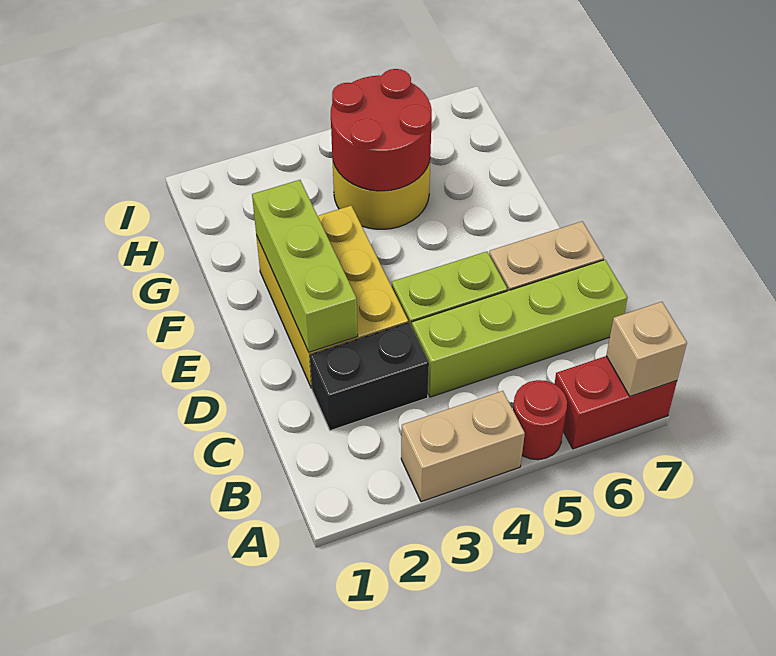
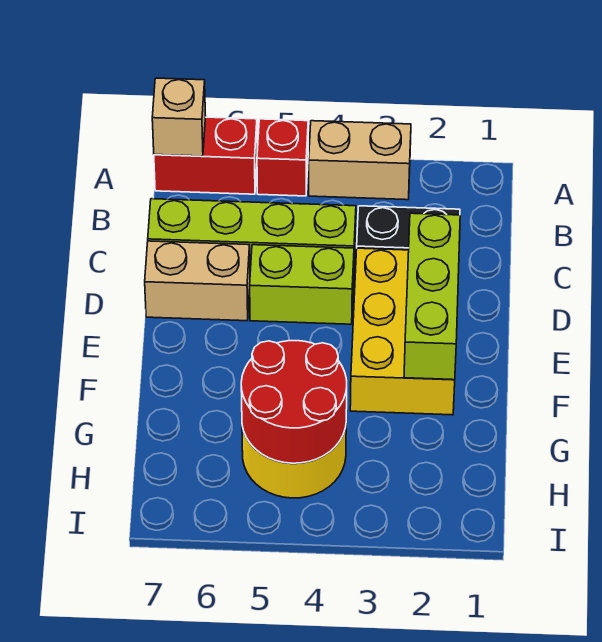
red 1x1 round brick [513,380,567,460] -> red 1x1 brick [257,119,308,196]

